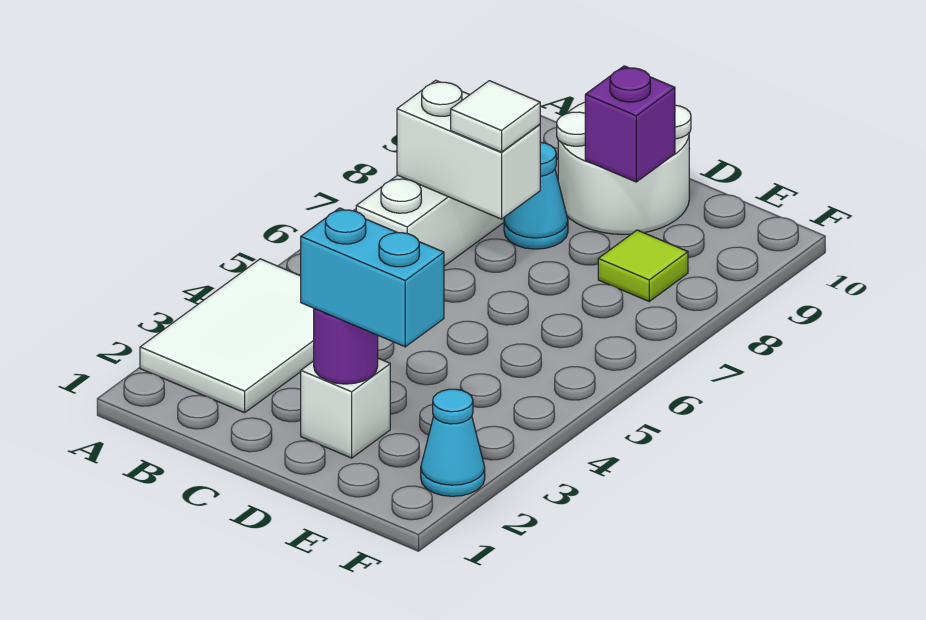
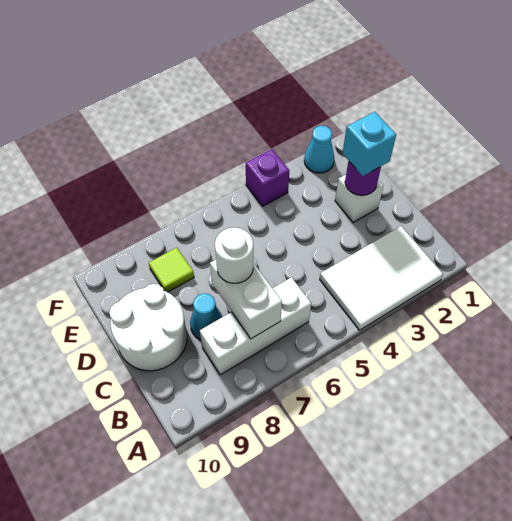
white 1x1 tile [451,81,540,152] -> white 1x1 round brick [215,228,253,283]
cyan 1x2 brick [301,208,444,347] -> cyan 1x1 brick [342,112,396,176]
purple 1x1 brick [585,66,675,182] -> purple 1x1 brick moved to [246,149,289,206]

